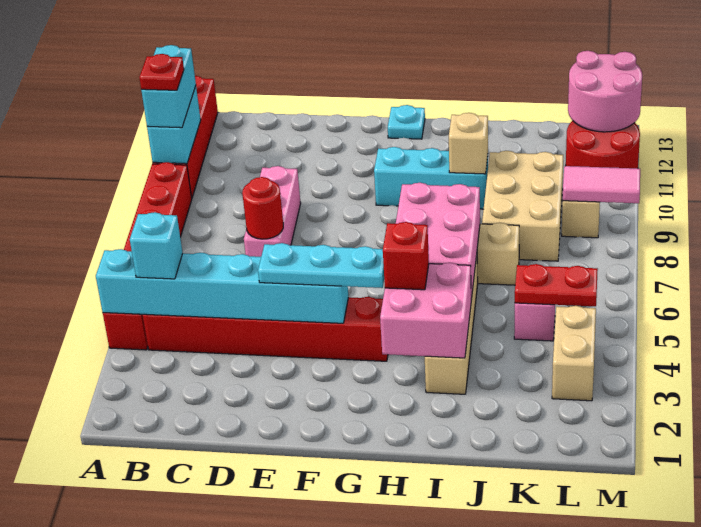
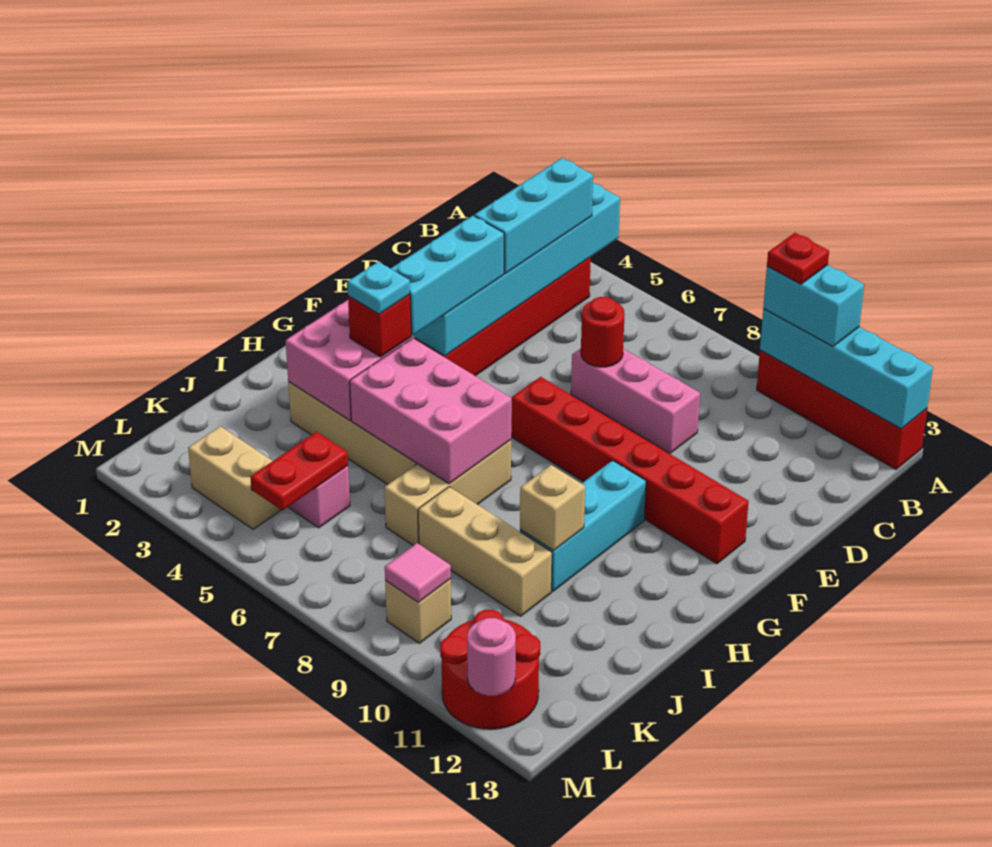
red 1x6 brick [103,162,192,350] -> red 1x6 brick moved to [511,377,749,564]
cyan 1x2 brick [147,86,201,164] -> cyan 1x4 brick [760,309,933,429]
cyan 1x1 brick [130,212,183,279] -> cyan 1x3 brick [474,158,593,273]
cyan 1x3 plate [258,243,384,288] -> cyan 1x3 brick [391,216,504,335]
cyan 1x1 plate [388,105,425,139] -> cyan 1x1 plate moved to [347,262,410,314]
tan 2x3 brick [482,151,563,261] -> tan 1x3 brick [418,487,552,616]
pink 1x2 tile [563,166,640,203] -> pink 1x1 tile [385,543,451,602]
pink 2x2 round brick [568,51,642,132] -> pink 1x1 round brick [467,618,516,696]

